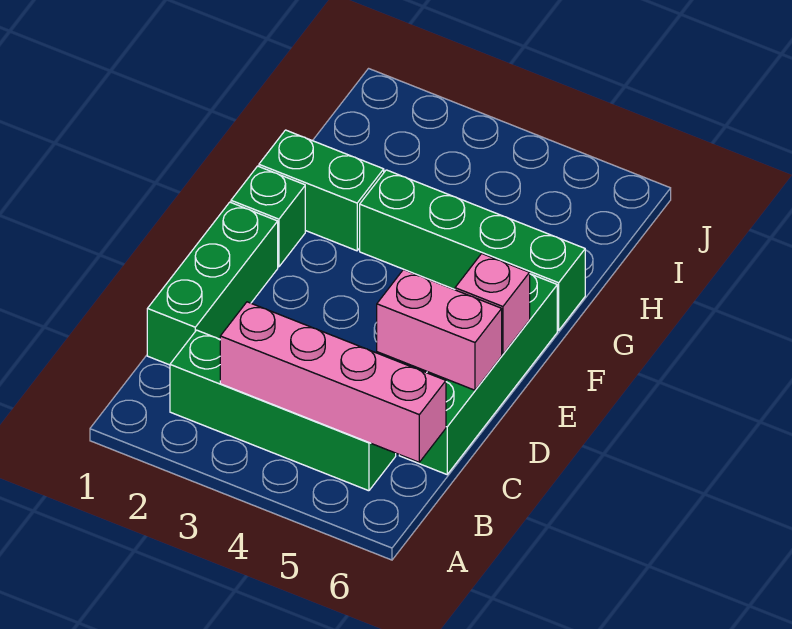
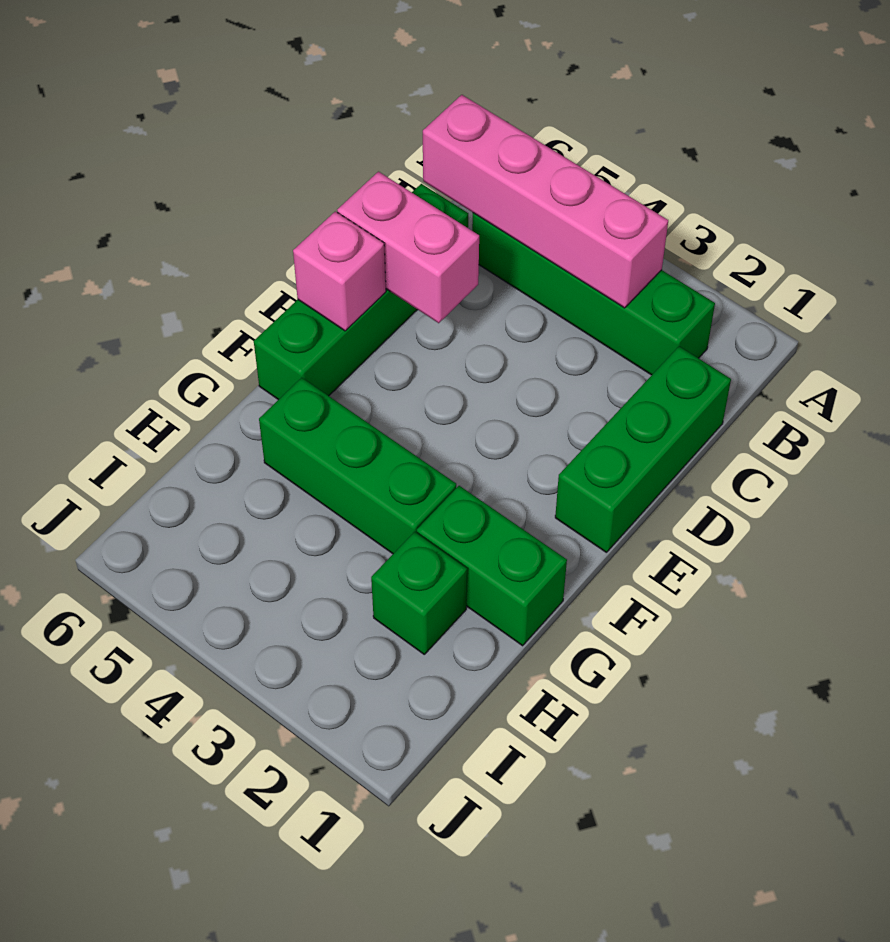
green 1x1 brick [231,166,305,267] -> green 1x1 brick moved to [371,532,467,654]
green 1x4 brick [360,170,585,330] -> green 1x3 brick [259,378,456,554]

